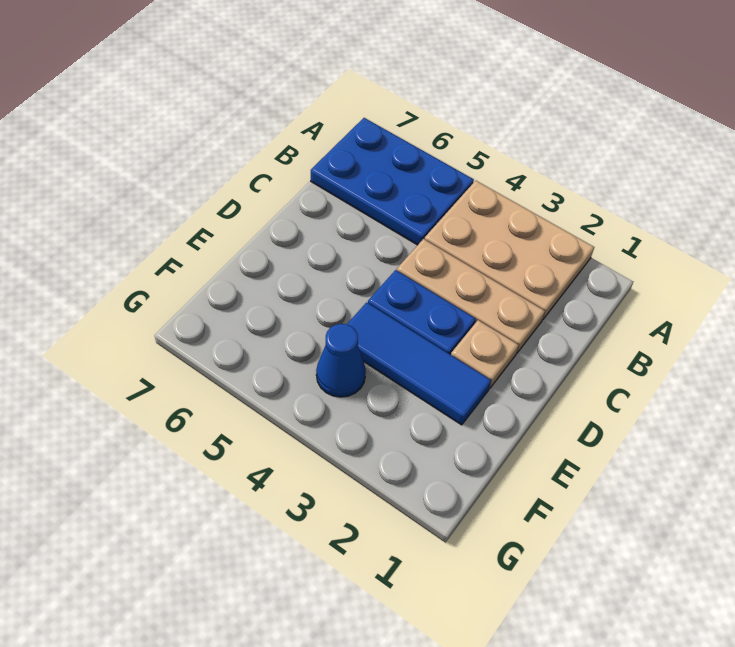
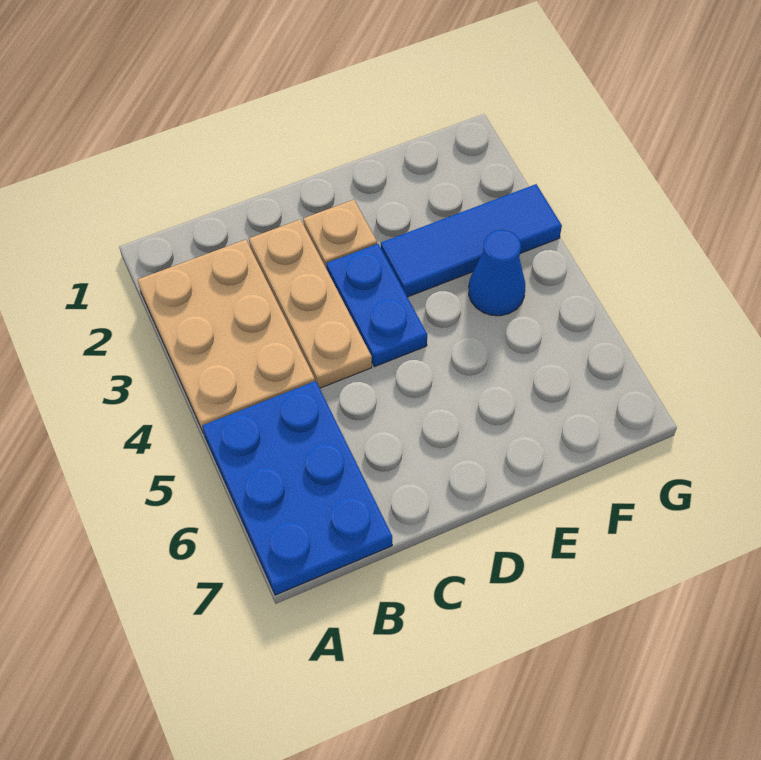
blue 1x3 tile [347,302,491,425] -> blue 1x3 tile turned to [381,184,562,297]

